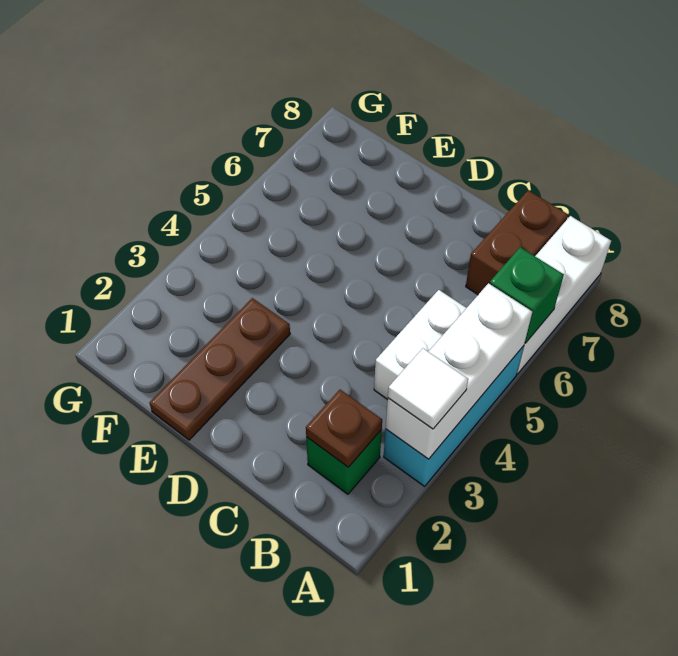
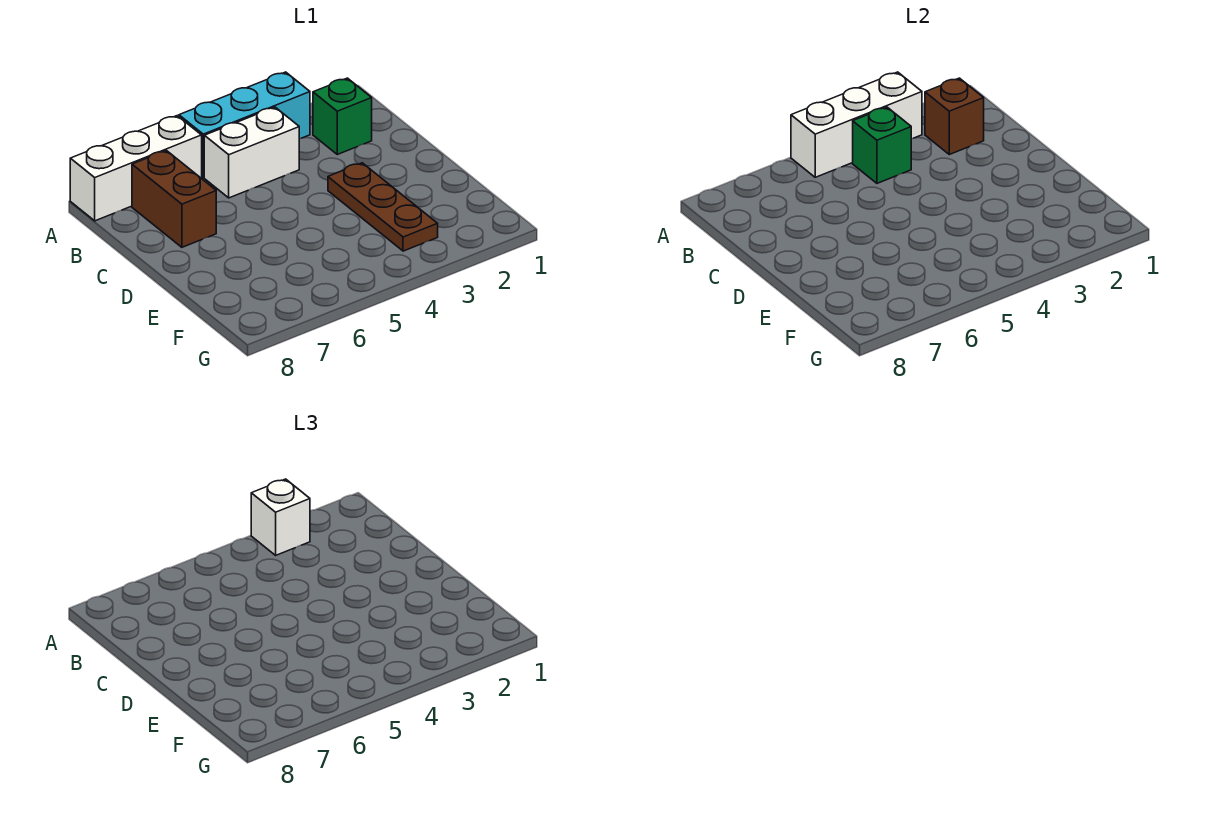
white 1x1 tile [388,348,468,429] -> white 1x1 brick [251,479,310,555]
green 1x1 brick [490,247,564,343] -> green 1x1 brick moved to [853,107,911,183]
brown 1x1 plate [306,390,382,467] -> brown 1x1 brick [925,78,984,154]
brown 1x2 brick [466,190,568,295] -> brown 1x2 brick turned to [132,151,216,247]
brown 1x3 plate [149,298,290,440] -> brown 1x3 plate turned to [328,163,438,251]

